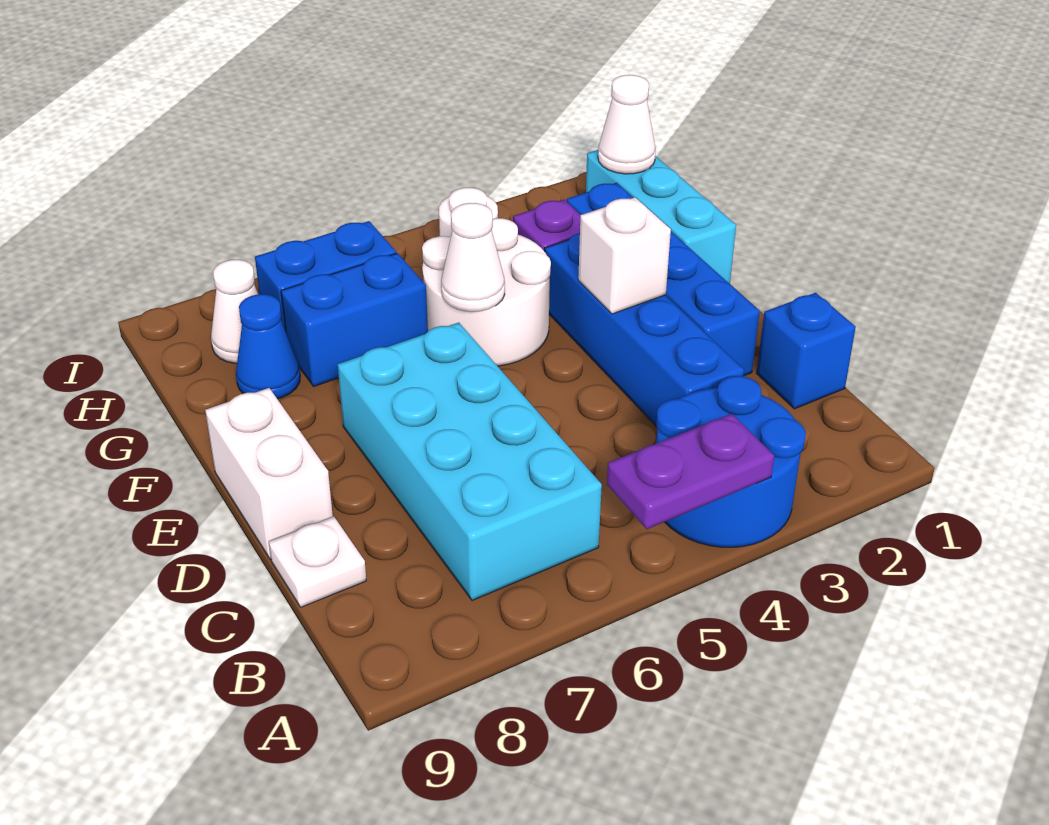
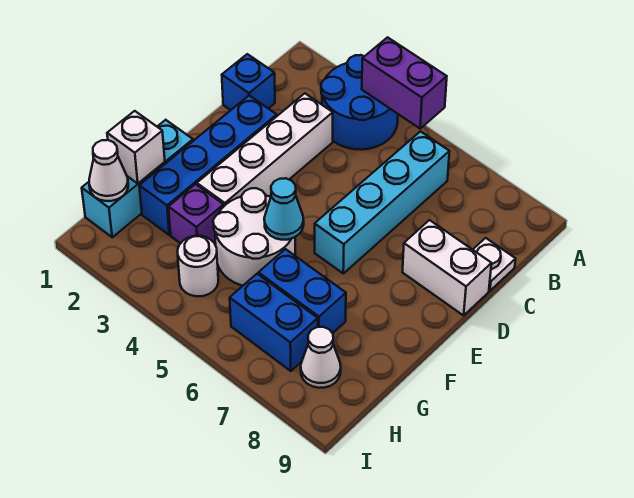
purple 1x2 plate [607,414,774,529] -> purple 1x2 brick [362,37,447,129]
cyan 2x4 brick [338,323,602,601] -> cyan 1x4 brick [315,132,449,273]
blue 1x4 brick [545,233,744,426] -> white 1x4 brick [197,93,333,206]
white 1x2 brick [205,388,333,559] -> white 1x2 brick turned to [403,220,492,315]
white 1x1 brick [578,197,671,314] -> white 1x1 brick moved to [107,111,165,184]
white 1x1 cone [441,203,505,312] -> cyan 1x1 cone [264,178,304,240]
blue 1x1 cone [236,294,300,399] -> none

